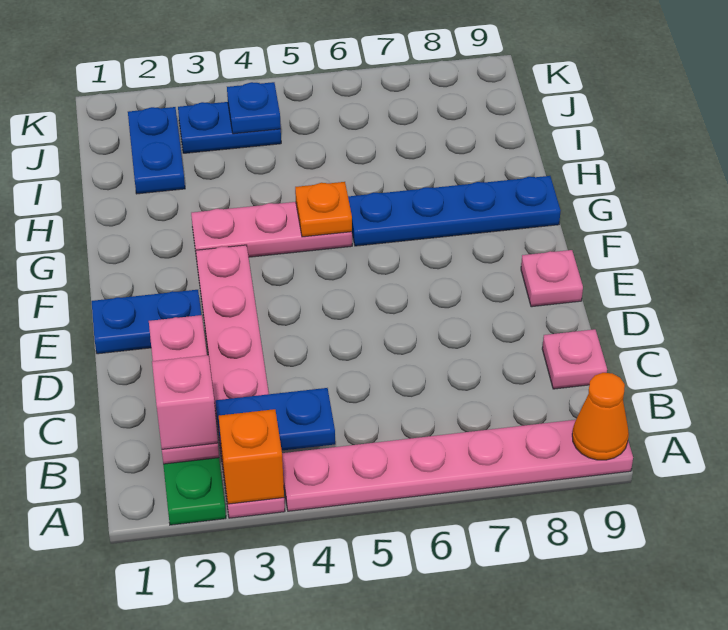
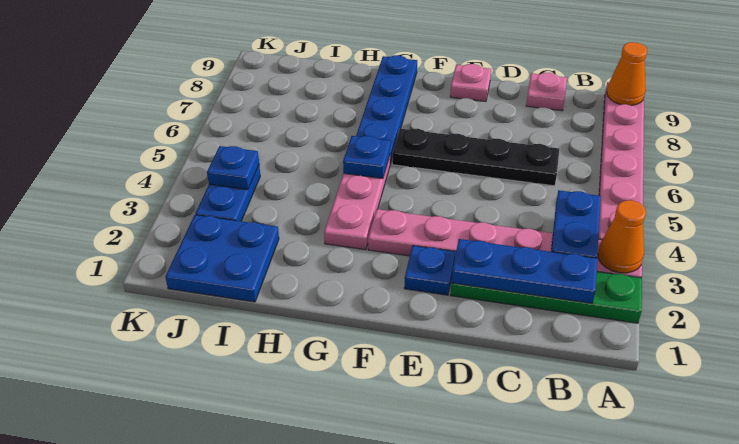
orange 1x1 brick [219,409,284,504] -> orange 1x1 cone [598,200,646,273]
pink 1x3 plate [149,315,219,464] -> blue 1x3 plate [451,239,597,303]
pink 1x1 brick [152,355,218,449] -> none
none -> black 1x4 plate [392,128,559,186]
blue 1x2 plate [92,290,201,354] -> blue 1x1 plate [404,246,455,295]
orange 1x1 plate [295,182,352,237] -> blue 1x1 plate [343,136,391,179]
blue 1x2 plate [128,107,185,194] -> blue 2x2 plate [165,215,279,302]

